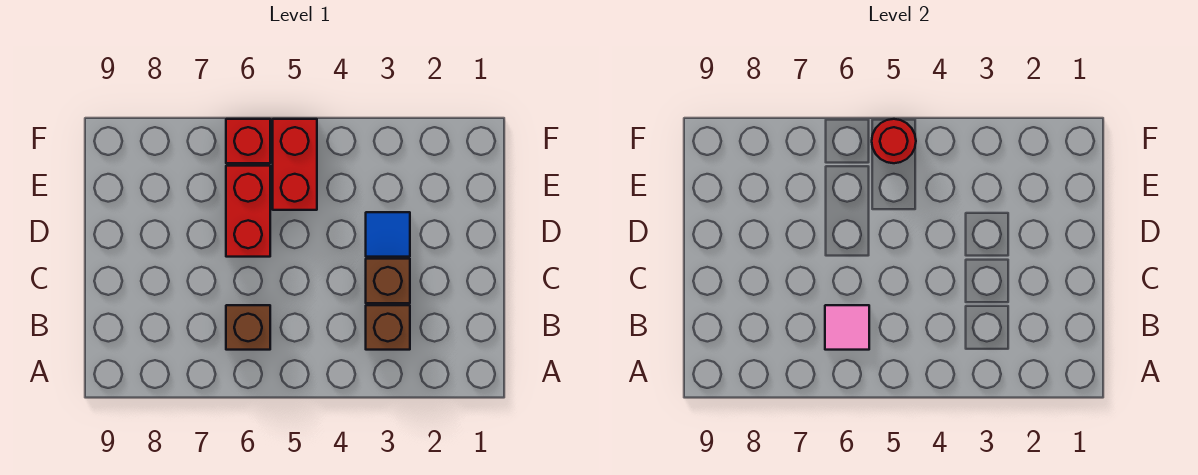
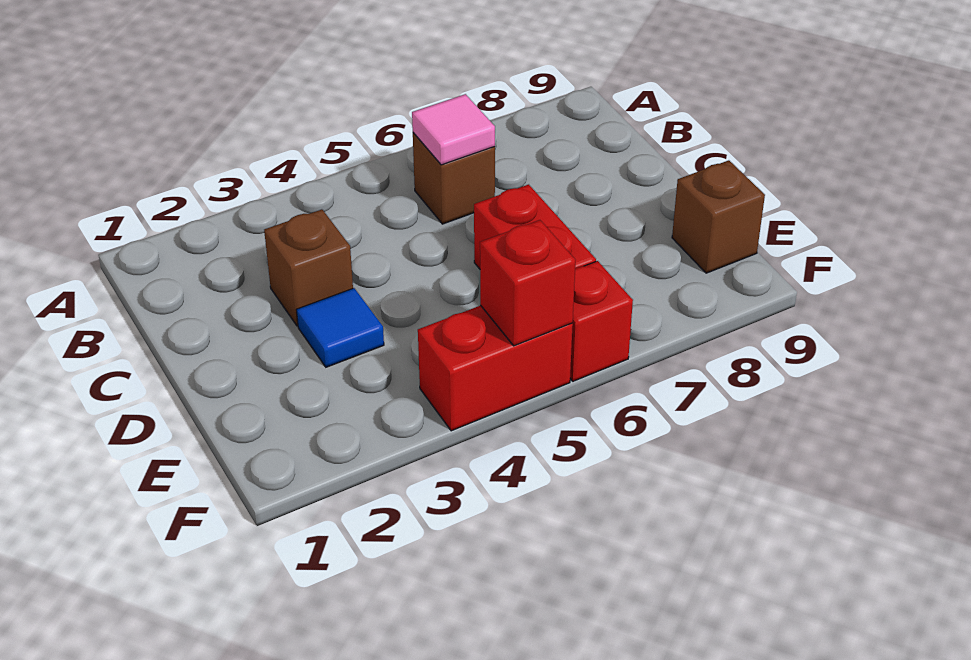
brown 1x1 brick [366,305,410,350] -> brown 1x1 brick moved to [672,160,765,273]
red 1x2 brick [273,119,317,210] -> red 1x2 brick turned to [418,305,573,431]
red 1x1 round brick [872,119,916,163] -> red 1x1 brick [480,220,575,346]

